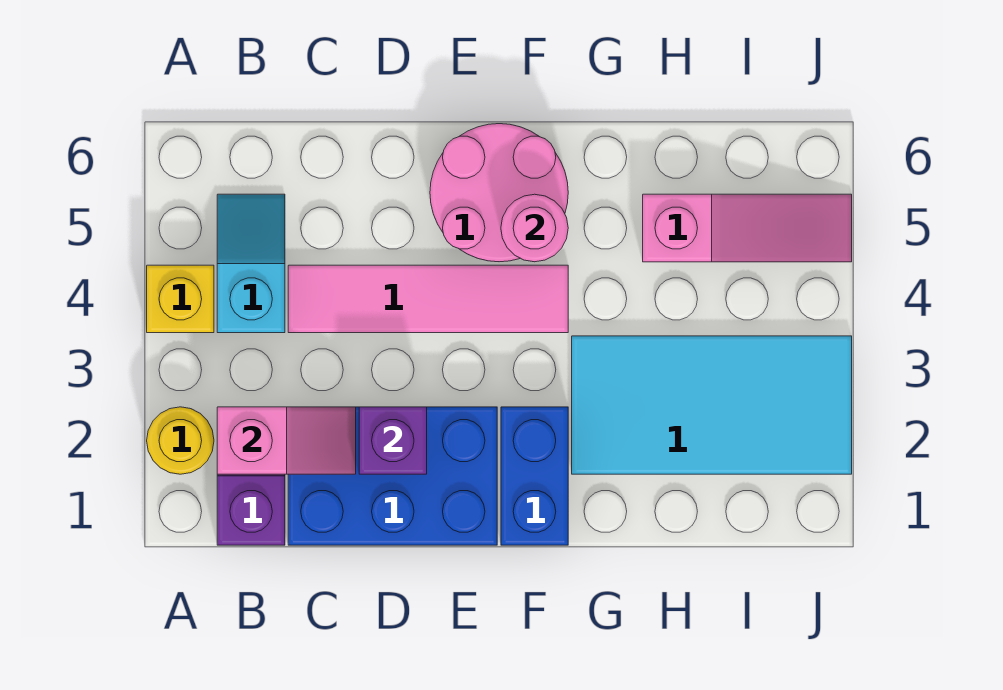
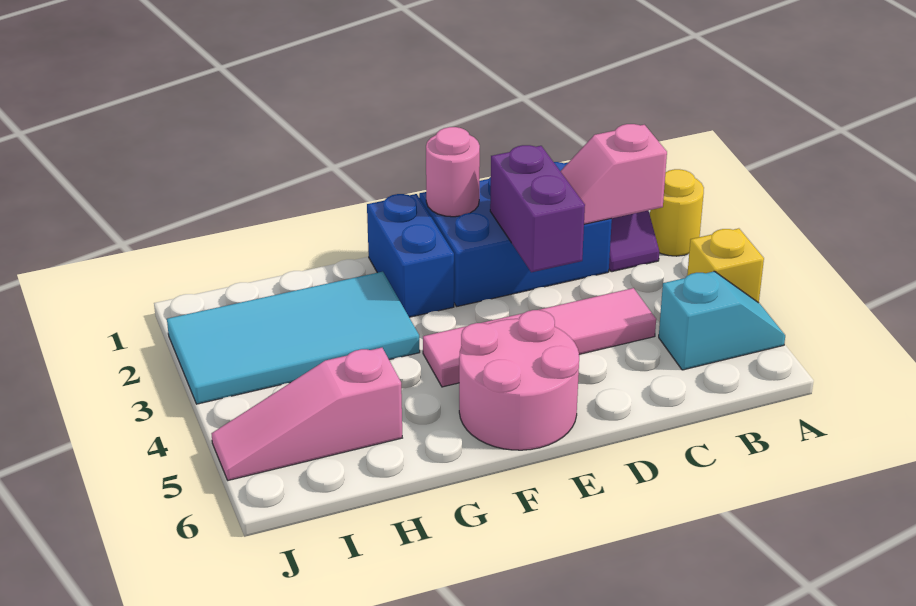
cyan 1x2 slope [217,194,285,333] -> cyan 1x2 slope turned to [659,271,785,370]
purple 1x1 brick [359,407,427,474] -> purple 1x2 brick [490,145,585,272]
pink 1x1 round brick [501,194,568,262] -> pink 1x1 round brick moved to [426,127,480,217]

